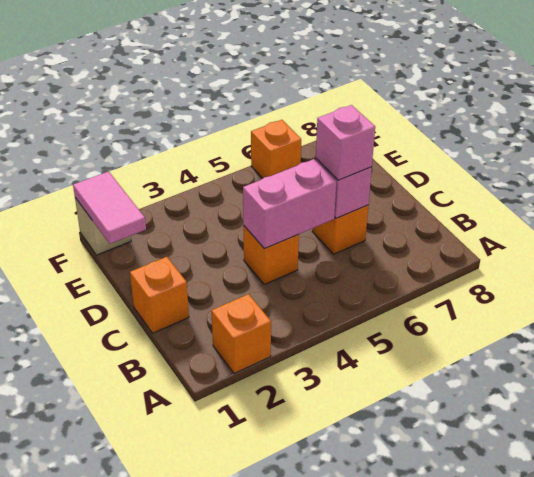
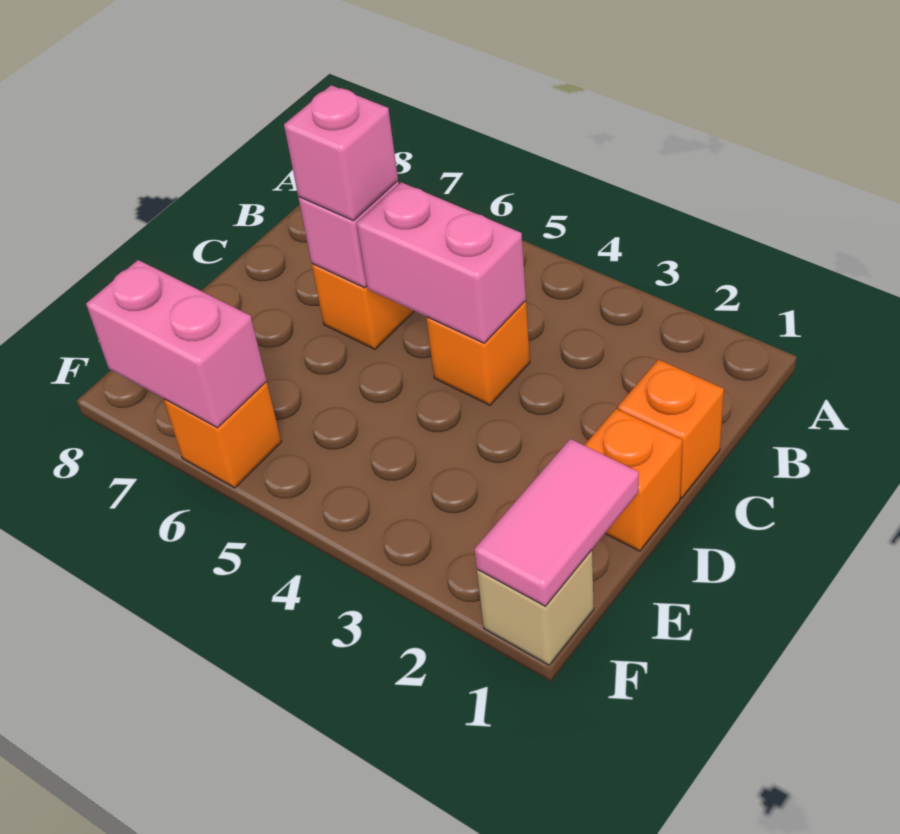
orange 1x1 brick [211,294,271,374] -> orange 1x1 brick moved to [584,409,682,551]
none -> pink 1x2 brick [86,260,266,428]

